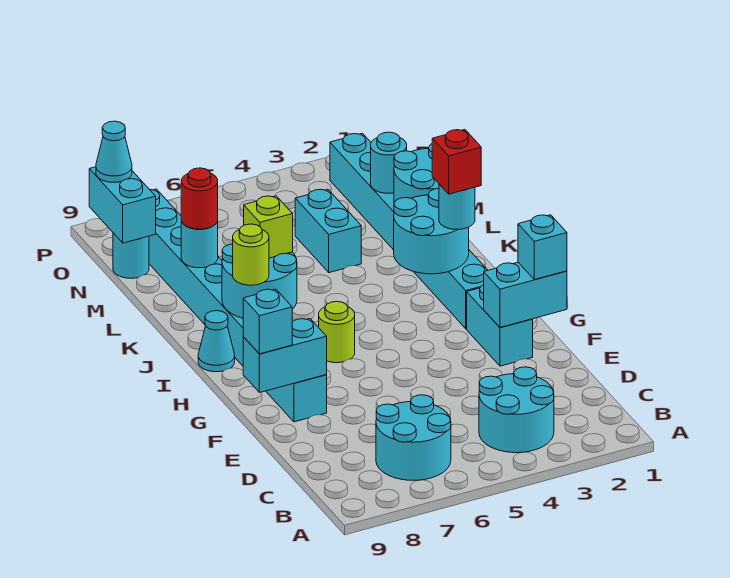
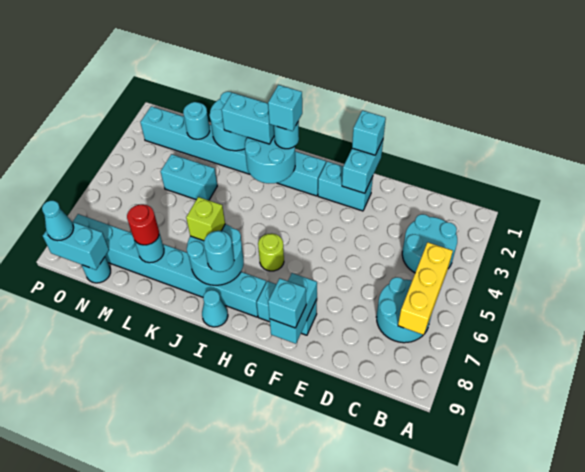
none -> yellow 1x3 brick [398,242,453,335]
red 1x1 brick [432,130,481,194] -> cyan 1x1 brick [268,85,302,131]
lime 1x1 round brick [233,224,269,285] -> cyan 1x1 round brick [204,231,234,272]
none -> cyan 1x2 brick [222,93,274,144]

